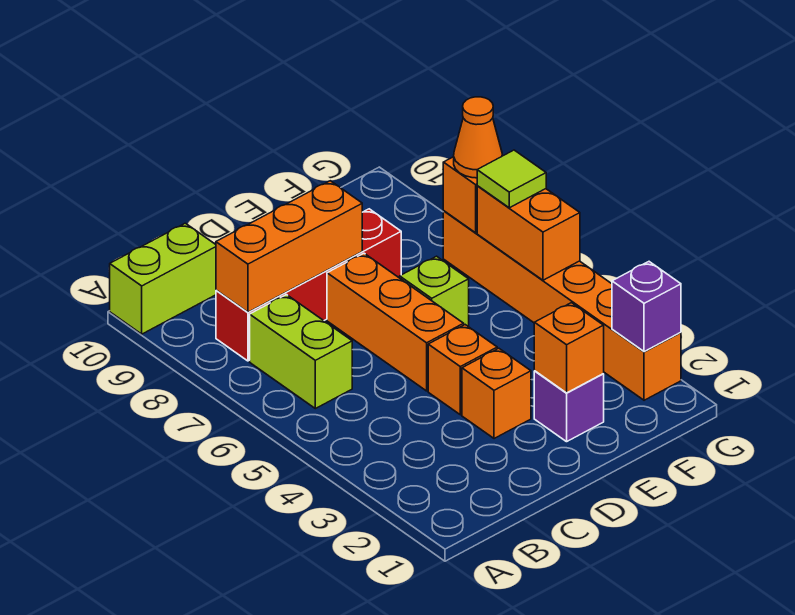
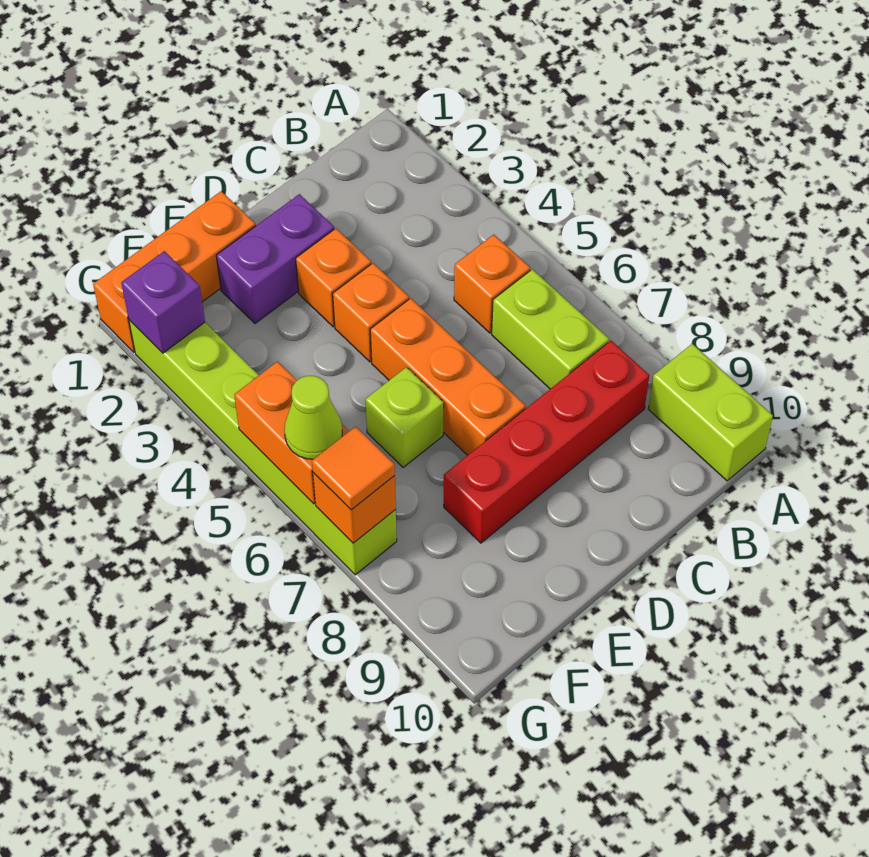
lime 1x2 brick [110,223,216,334] -> lime 1x2 brick turned to [648,344,773,481]
orange 1x3 brick [216,181,362,312] -> orange 1x3 brick moved to [93,191,256,352]
purple 1x1 brick [534,371,604,442] -> purple 1x2 brick [216,194,334,323]
orange 1x1 brick [534,303,604,393] -> orange 1x1 brick moved to [454,235,530,333]
orange 1x6 brick [443,211,681,400] -> lime 1x6 brick [129,320,397,575]
lime 1x1 tile [477,150,546,208] -> lime 1x1 cone [284,376,342,459]
orange 1x1 cone [454,97,502,178] -> orange 1x1 tile [312,426,395,510]

